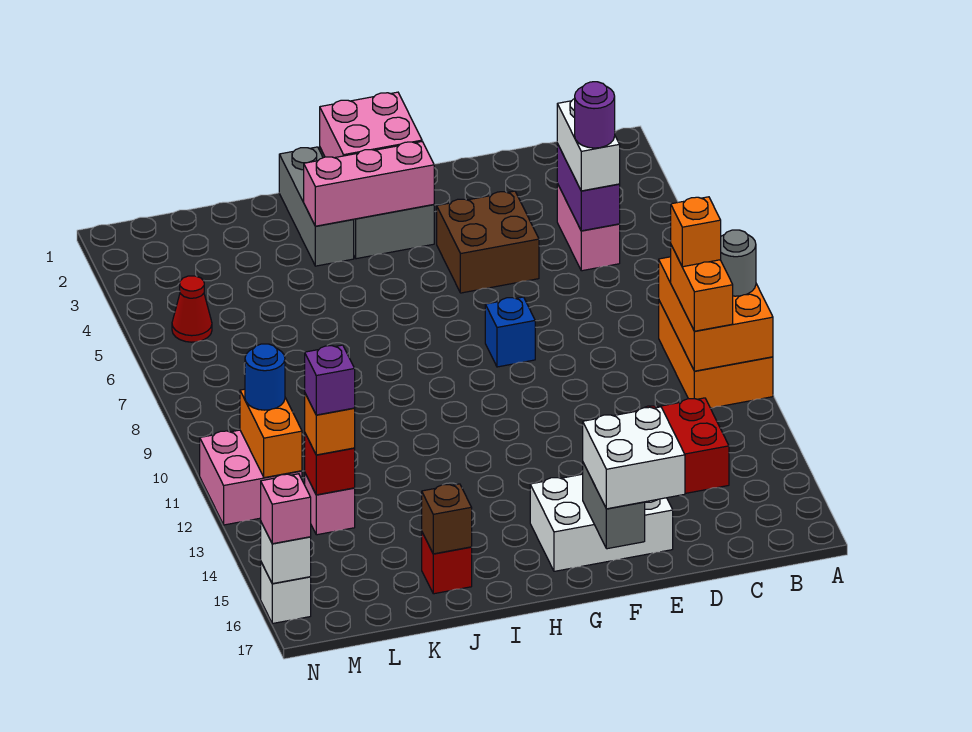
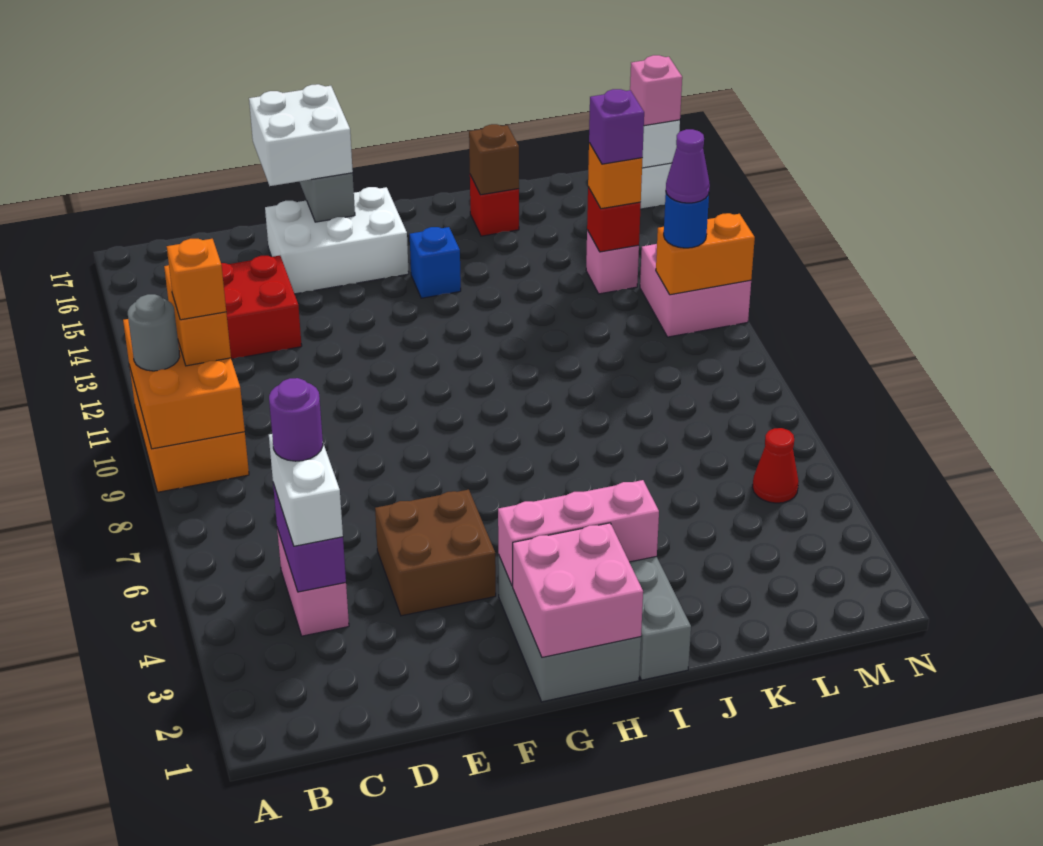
blue 1x1 brick [485,297,535,367] -> blue 1x1 brick moved to [410,227,461,298]
orange 1x2 brick [240,389,302,478] -> orange 1x2 brick turned to [656,213,755,295]
none -> purple 1x1 cone [666,129,710,203]

